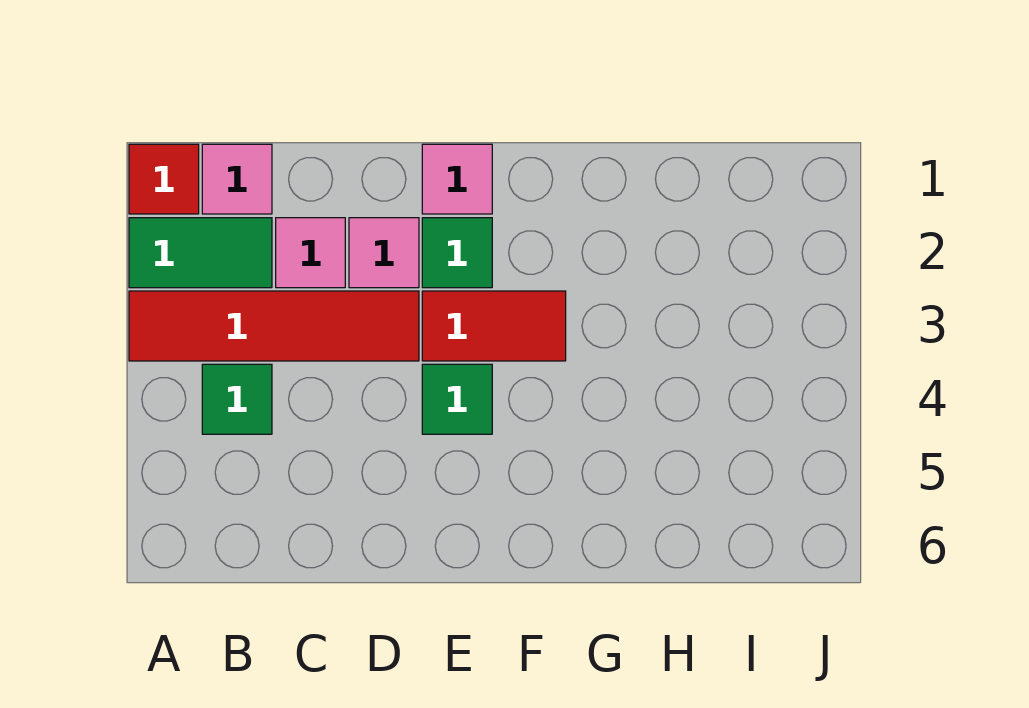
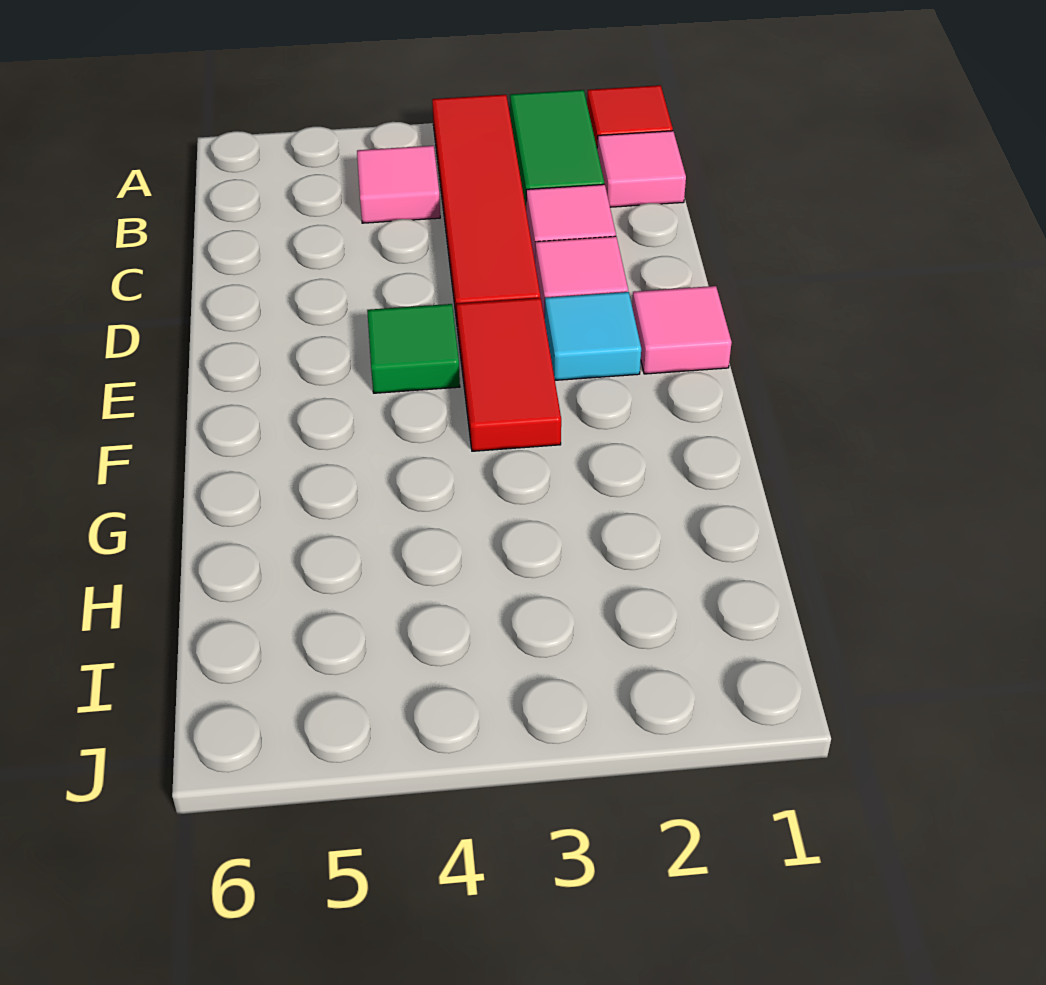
green 1x1 tile [202,364,272,434] -> pink 1x1 tile [357,146,440,223]
green 1x1 tile [422,218,492,288] -> cyan 1x1 tile [545,292,641,380]

